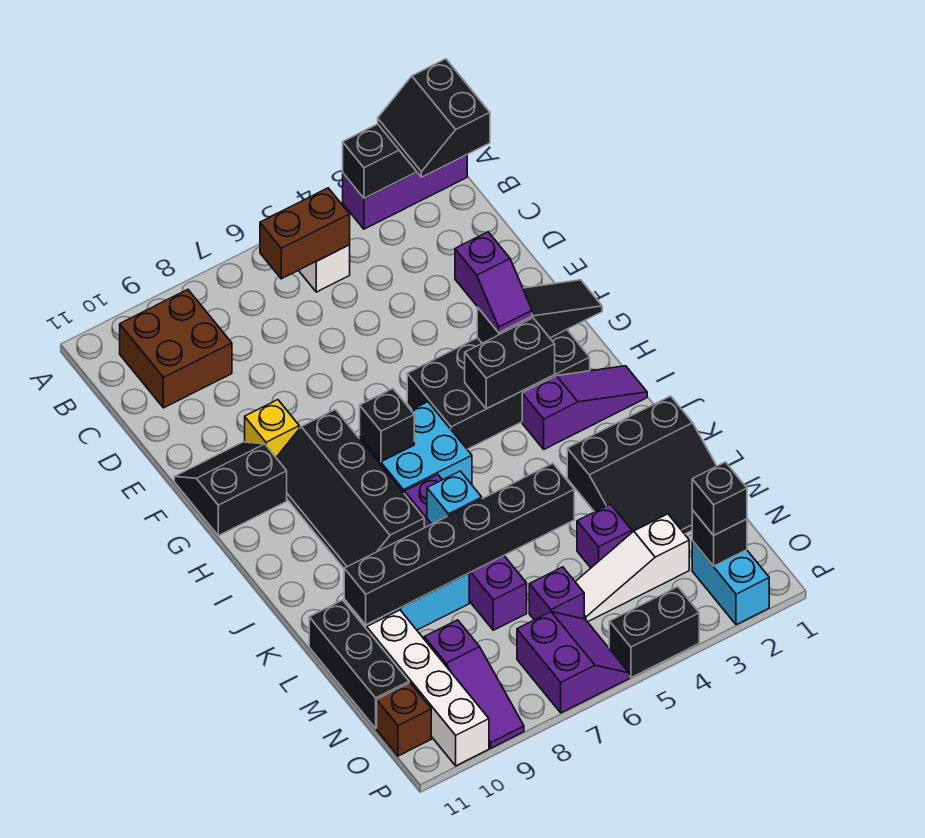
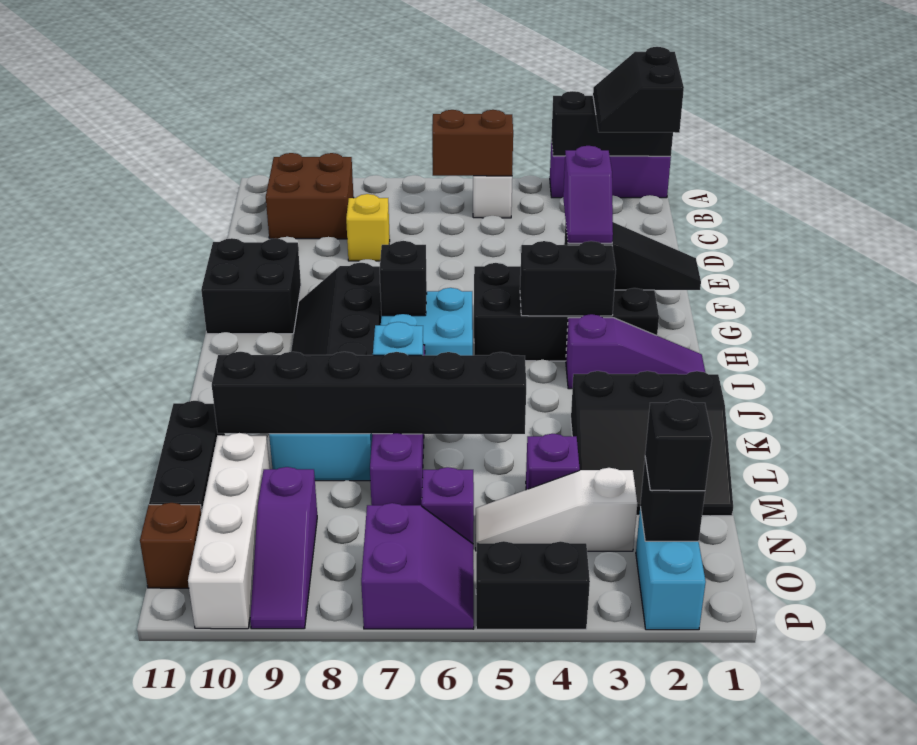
yellow 1x1 brick [245,400,299,457] -> yellow 1x1 brick moved to [346,194,390,261]
black 2x2 slope [174,442,287,536] -> black 2x2 brick [201,238,301,334]

